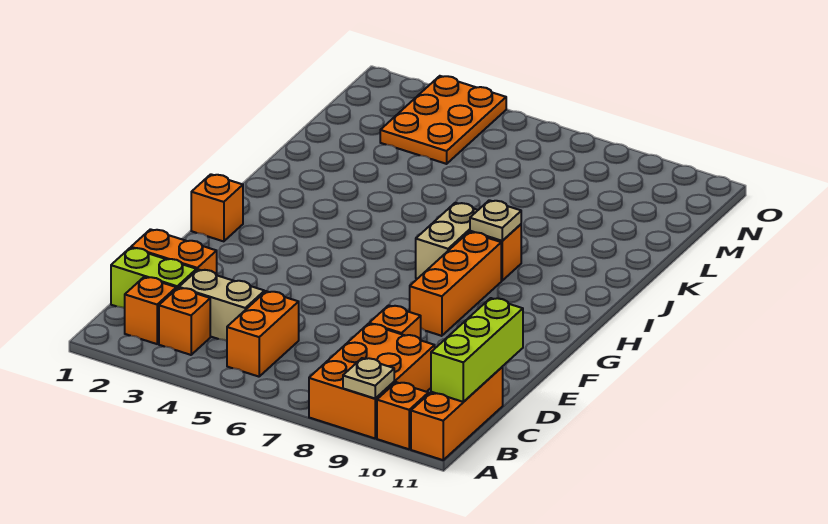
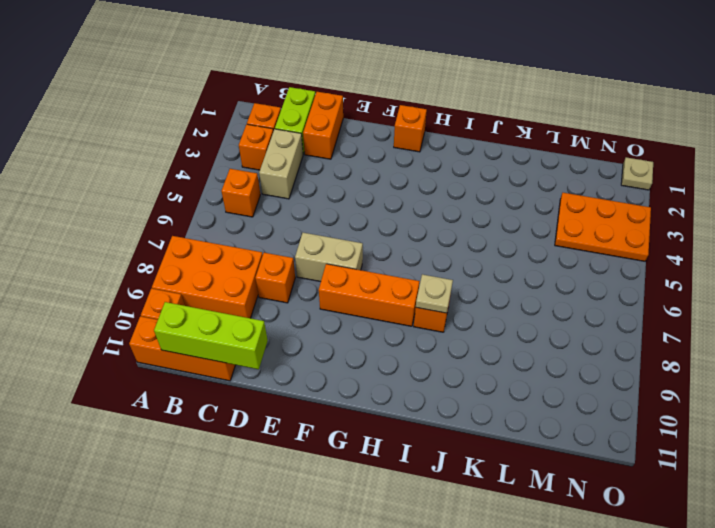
tan 1x1 plate [343,358,394,399] -> tan 1x1 plate moved to [621,157,653,190]
orange 1x2 brick [227,291,299,377] -> orange 1x1 brick [222,169,260,217]
tan 1x2 brick [416,203,478,279] -> tan 1x2 brick moved to [295,233,363,282]

